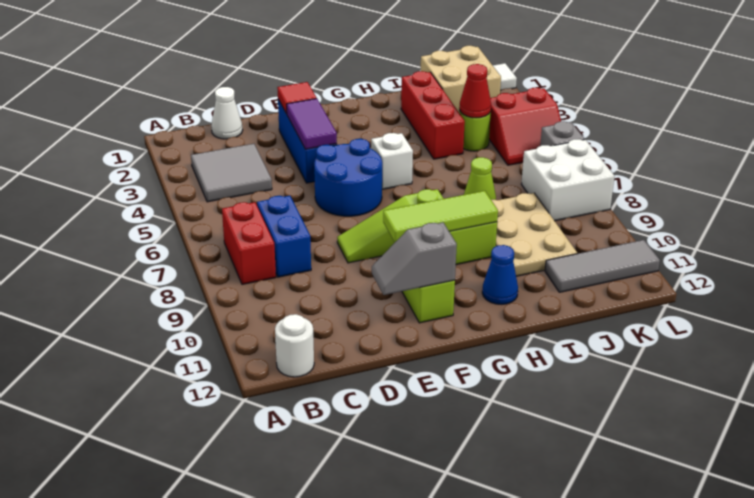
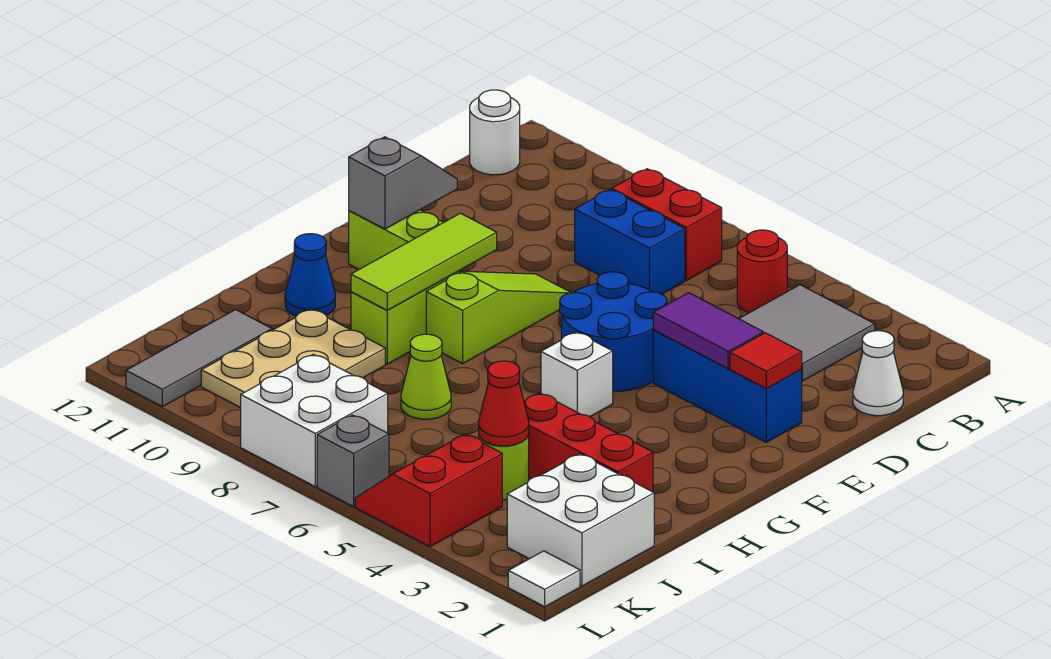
none -> red 1x1 round brick [737,230,787,313]
tan 2x3 plate [492,193,577,276] -> tan 2x3 plate turned to [201,309,385,408]
tan 2x2 brick [421,46,501,112] -> white 2x2 brick [507,454,654,586]

